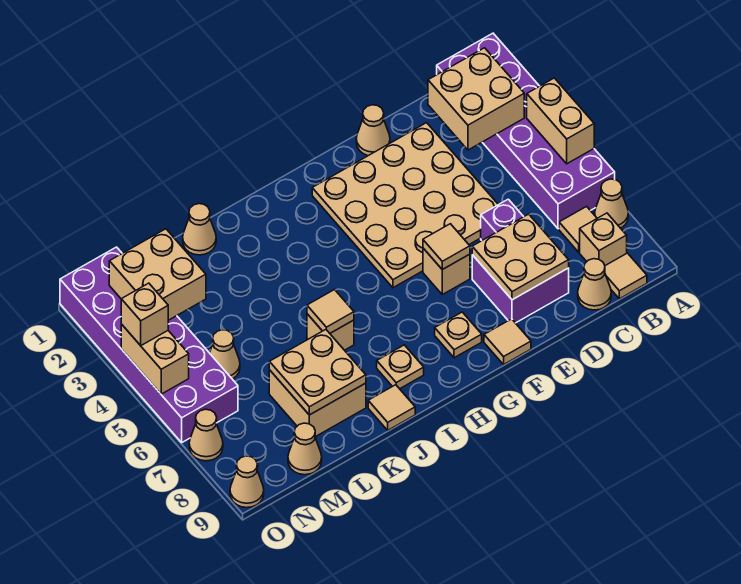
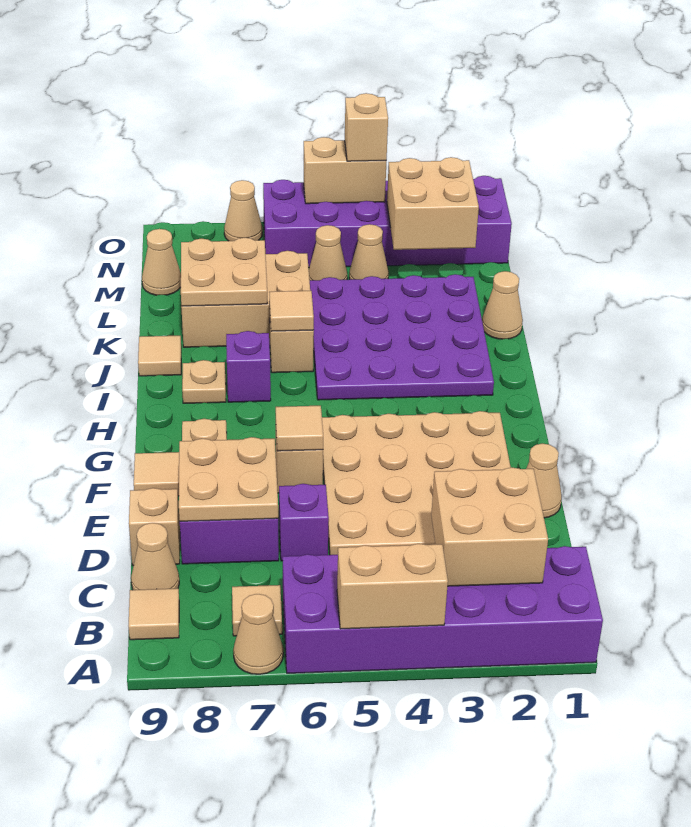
tan 1x1 brick [580,213,627,266] -> tan 1x1 brick moved to [129,488,180,566]
none -> purple 4x4 plate [310,274,494,400]
none -> purple 1x1 brick [226,331,271,402]
tan 2x2 brick [269,370,366,437] -> tan 2x3 brick [181,251,310,347]
tan 1x1 cone [230,456,264,508] -> tan 1x1 cone moved to [349,224,388,279]

